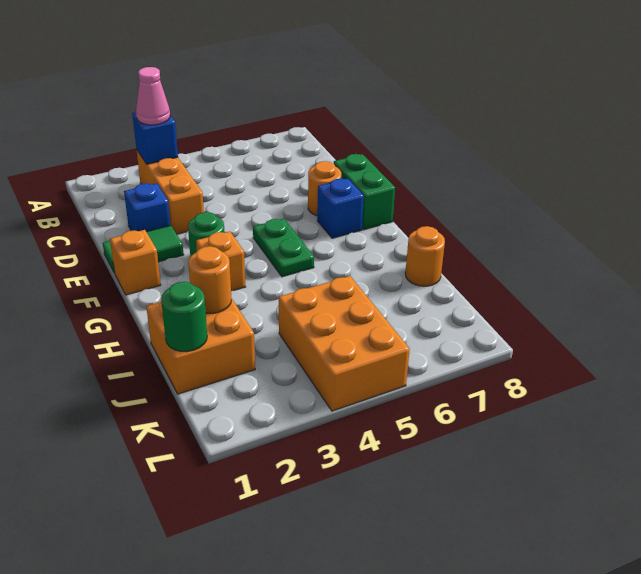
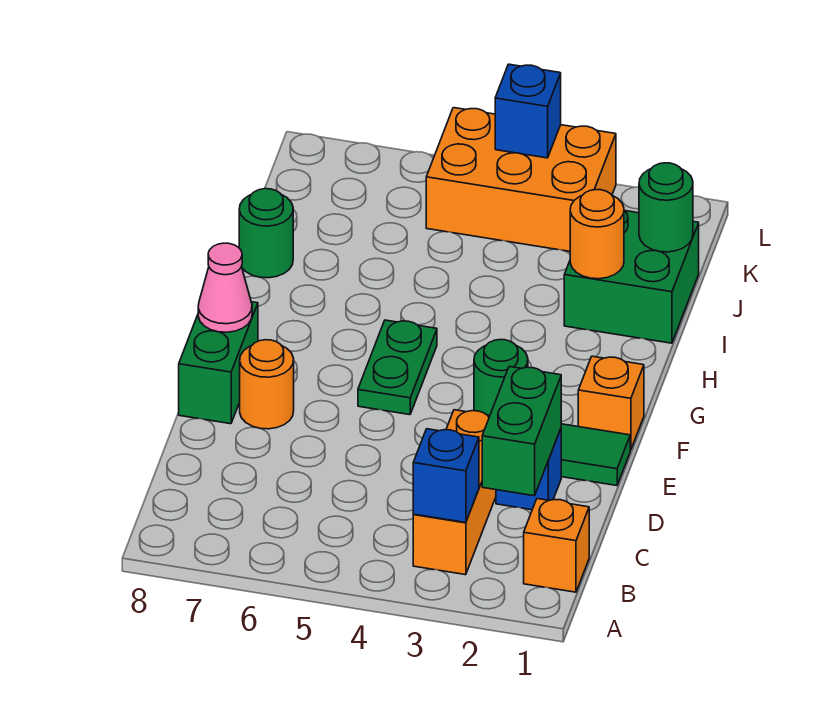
pink 1x1 cone [136,67,170,125] -> pink 1x1 cone moved to [198,243,252,332]
none -> green 1x2 brick [482,366,561,496]
blue 1x1 brick [317,178,364,238] -> blue 1x1 brick moved to [495,64,561,158]
orange 1x1 brick [196,232,246,291] -> orange 1x1 brick moved to [524,499,589,592]
orange 2x2 brick [146,298,255,394] -> green 2x2 brick [564,210,699,343]
orange 1x1 round brick [405,226,445,286] -> green 1x1 round brick [239,189,293,278]
orange 2x3 brick [279,276,410,411] -> orange 2x3 brick turned to [426,108,616,251]

